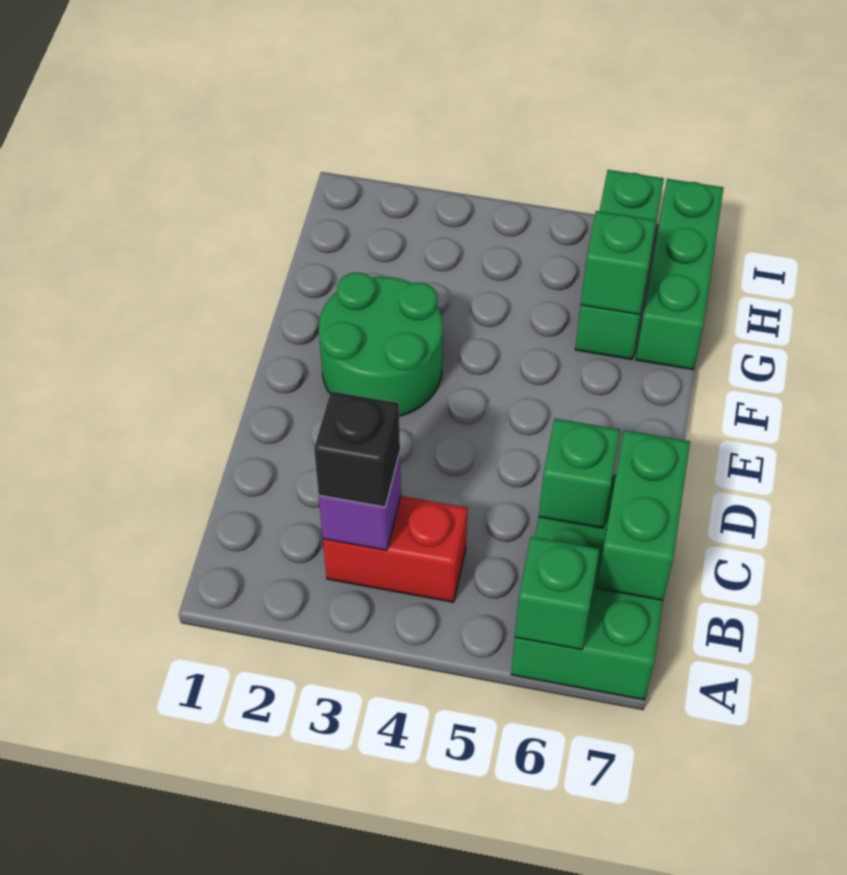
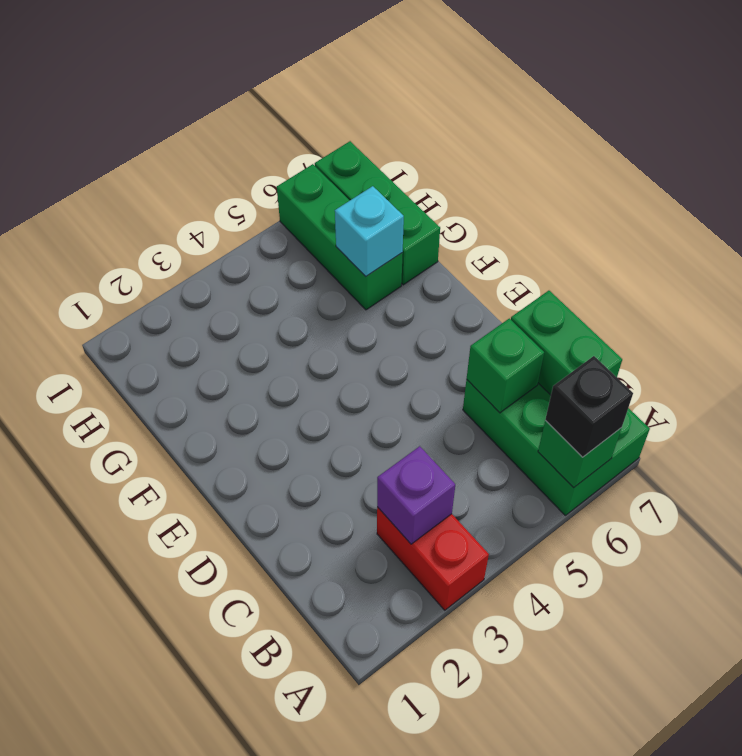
red 1x2 brick [323,496,468,602] -> red 1x2 brick turned to [377,507,489,610]
black 1x1 brick [314,391,400,507] -> black 1x1 brick moved to [545,356,633,457]
green 2x2 round brick [319,273,443,416] -> none
green 1x1 brick [581,211,657,315] -> cyan 1x1 brick [335,186,404,276]

